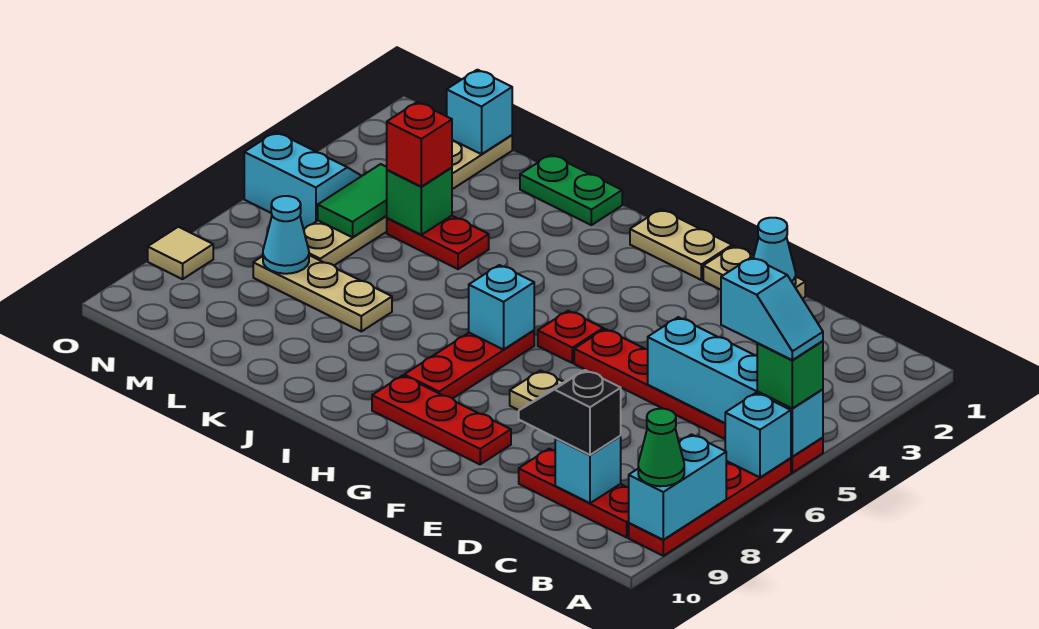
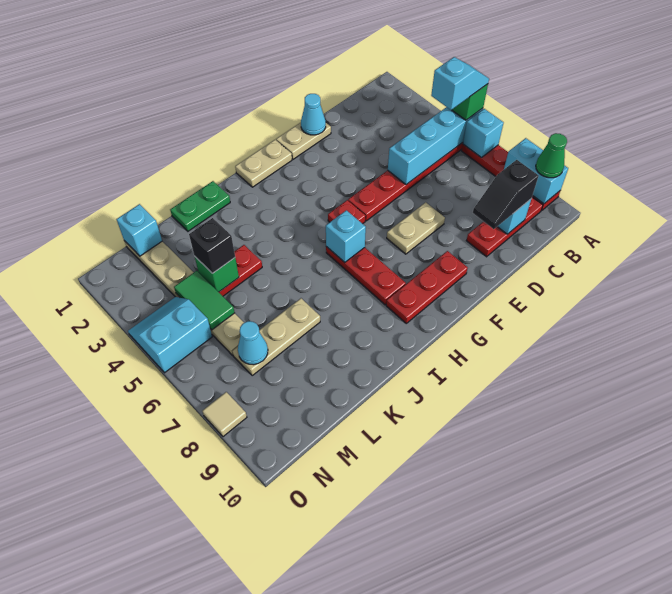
red 1x1 brick [387,102,452,187] -> black 1x1 brick [189,218,235,273]

